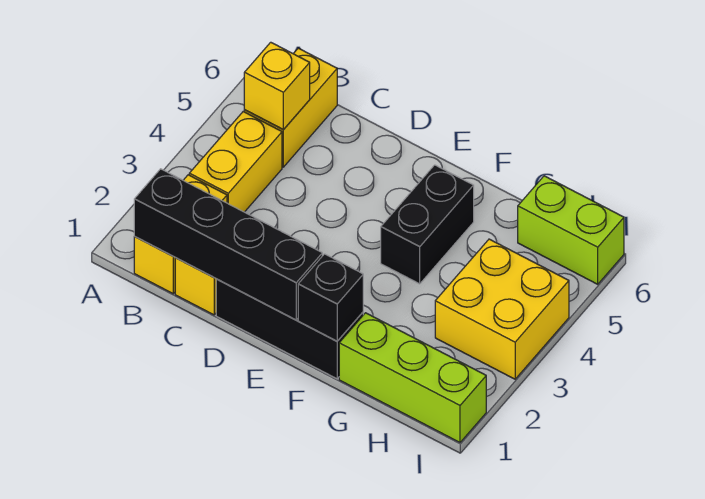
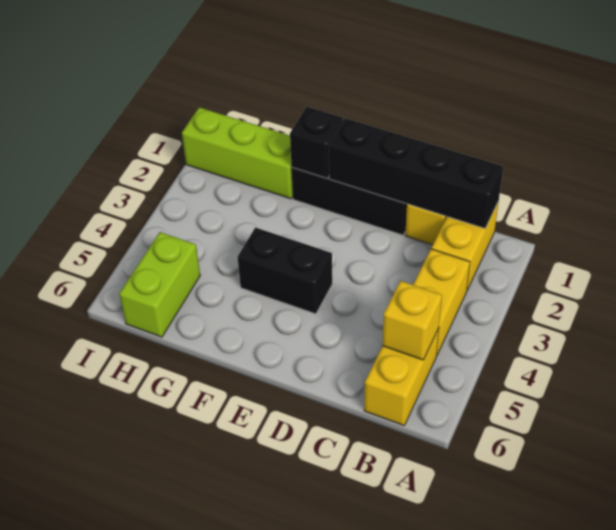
black 1x2 brick [381,165,474,284] -> black 1x2 brick turned to [238,228,332,314]
yellow 2x2 brick [435,239,569,379] -> none
lime 1x2 brick [518,176,624,284] -> lime 1x2 brick turned to [119,232,200,337]

